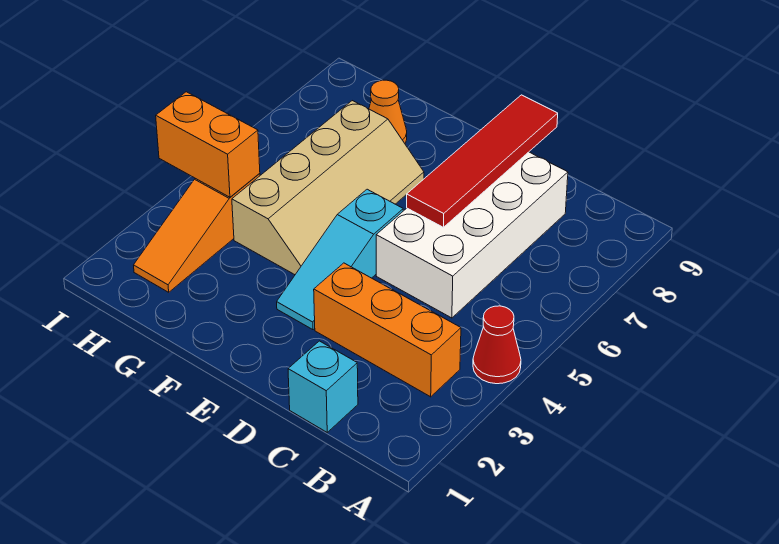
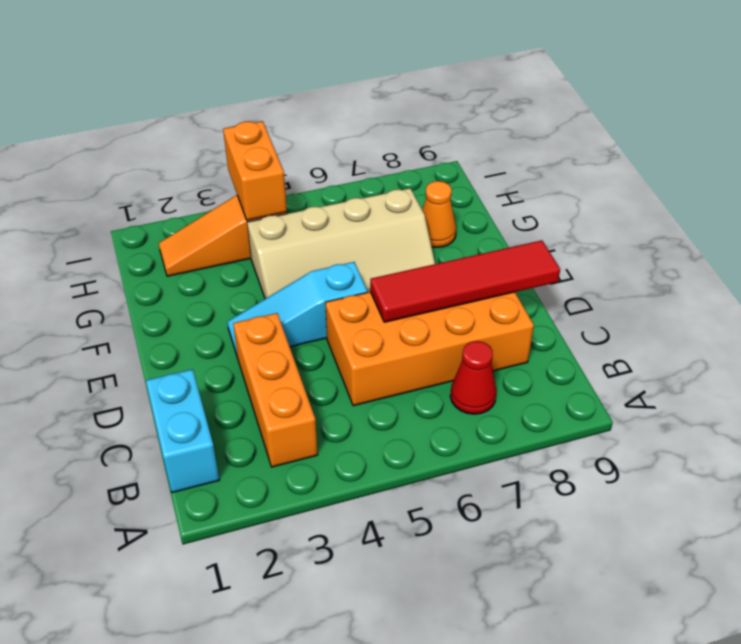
red 1x1 cone [473,306,521,384] -> red 1x1 cone moved to [450,341,496,414]
cyan 1x1 brick [288,341,358,432] -> cyan 1x2 brick [146,369,219,493]
white 2x4 brick [376,152,568,318] -> orange 2x4 brick [325,292,534,406]

